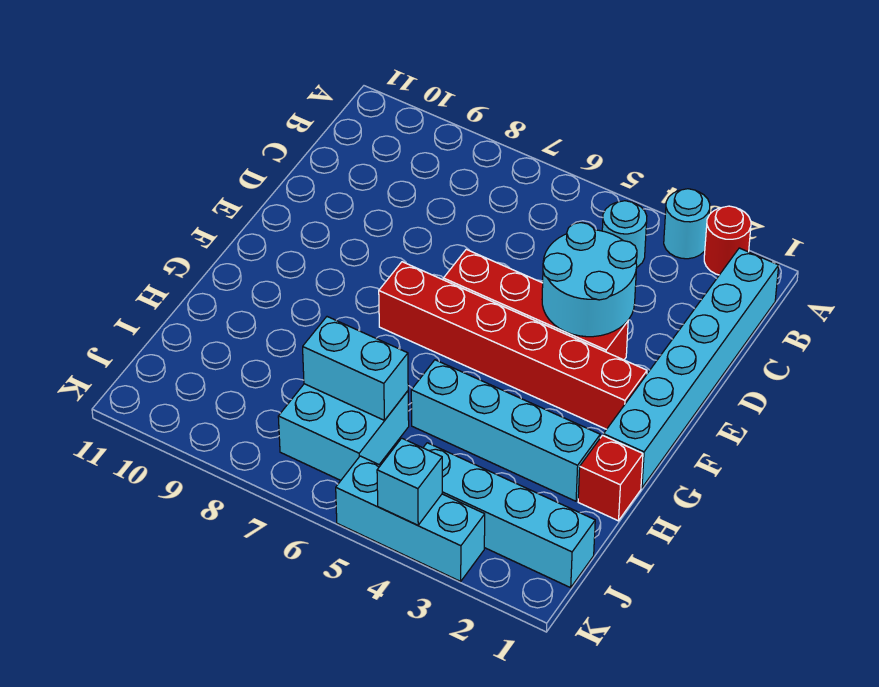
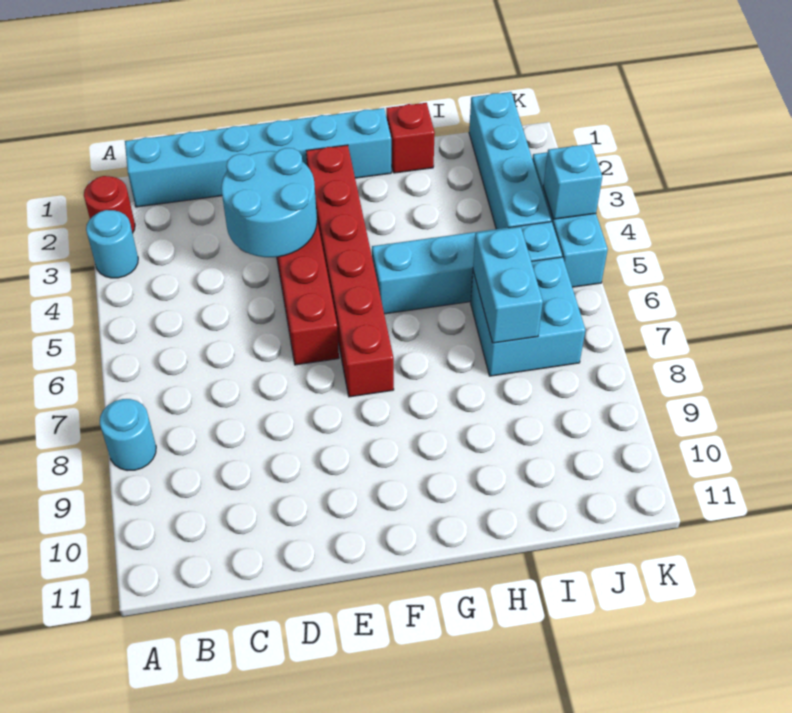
cyan 1x1 round brick [602,201,647,267] -> cyan 1x1 round brick moved to [100,399,156,471]
cyan 1x4 brick [411,360,600,501] -> cyan 1x4 brick turned to [372,222,562,314]

